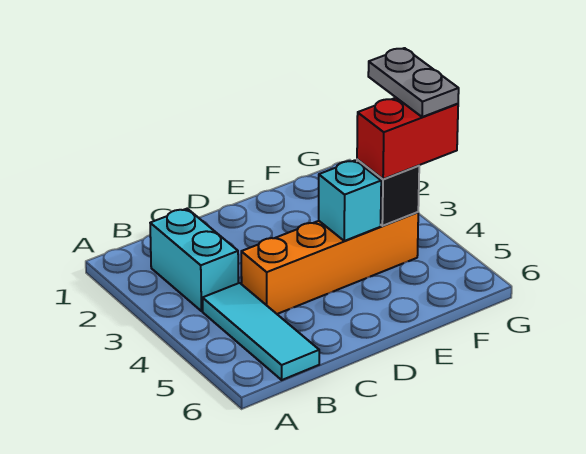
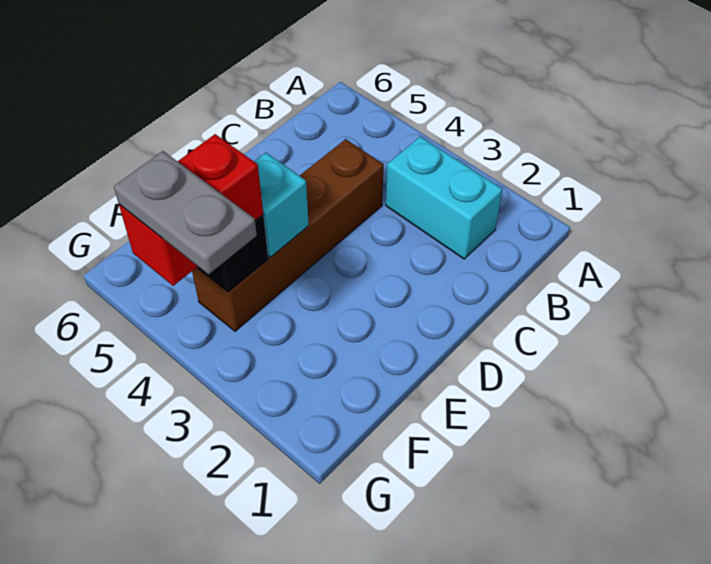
cyan 1x3 tile [203,283,319,380] -> none
orange 1x4 brick [241,212,418,314] -> brown 1x4 brick [192,139,384,331]

